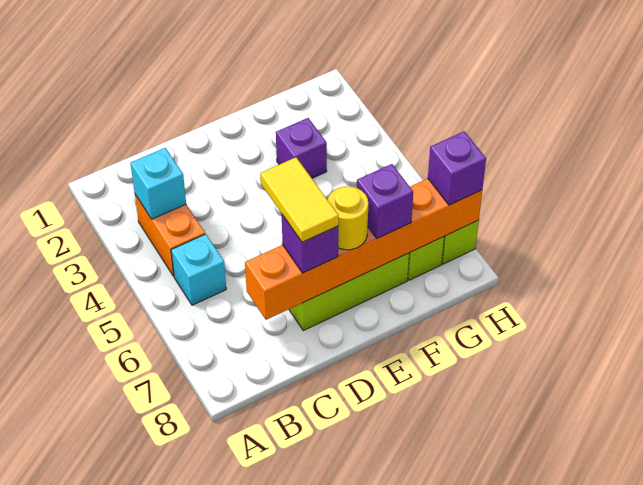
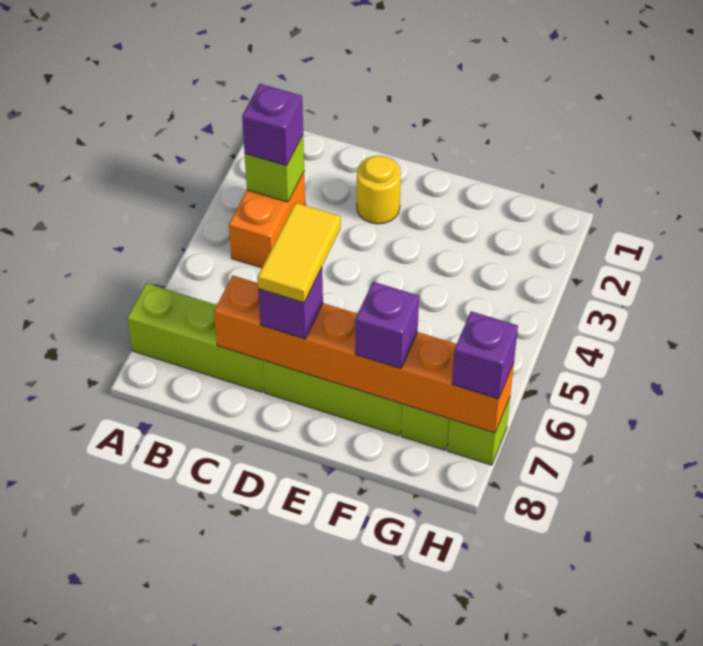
none -> lime 1x3 brick [127,283,264,392]
cyan 1x1 brick [130,148,186,219] -> lime 1x1 brick [245,135,304,202]
cyan 1x1 brick [171,234,226,305] -> none
yellow 1x1 round brick [328,186,368,250] -> yellow 1x1 round brick moved to [357,156,401,224]
purple 1x1 brick [276,118,327,178] -> purple 1x1 brick moved to [242,84,303,166]

